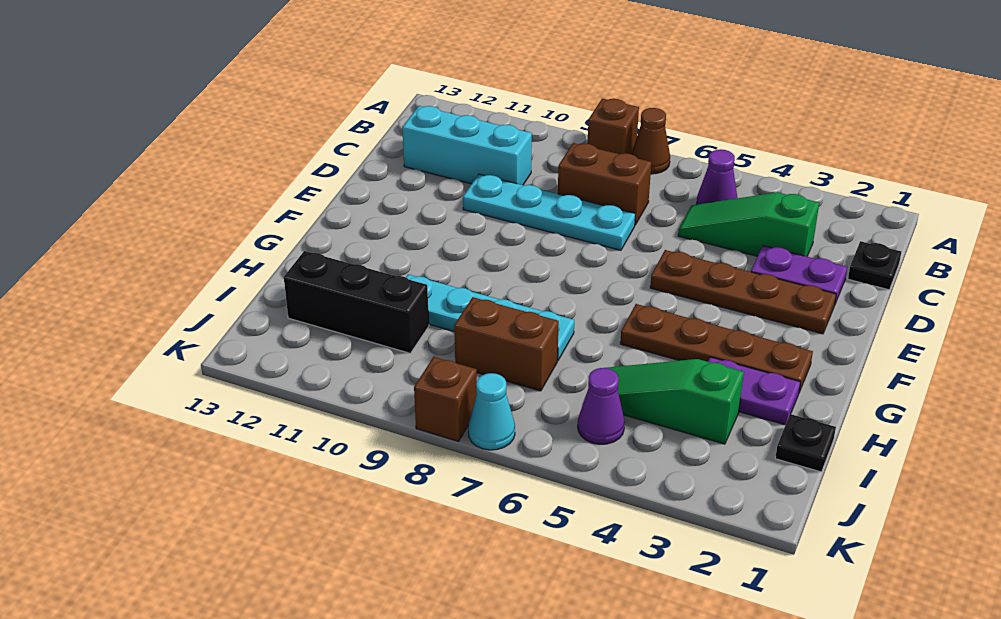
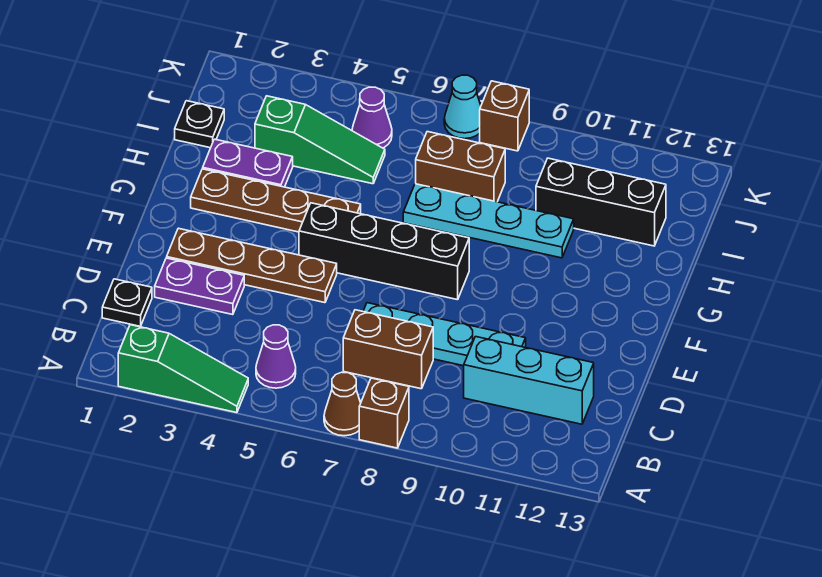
green 1x3 slope [678,192,819,257] -> green 1x3 slope moved to [118,325,248,413]
none -> black 1x4 brick [299,203,469,300]

